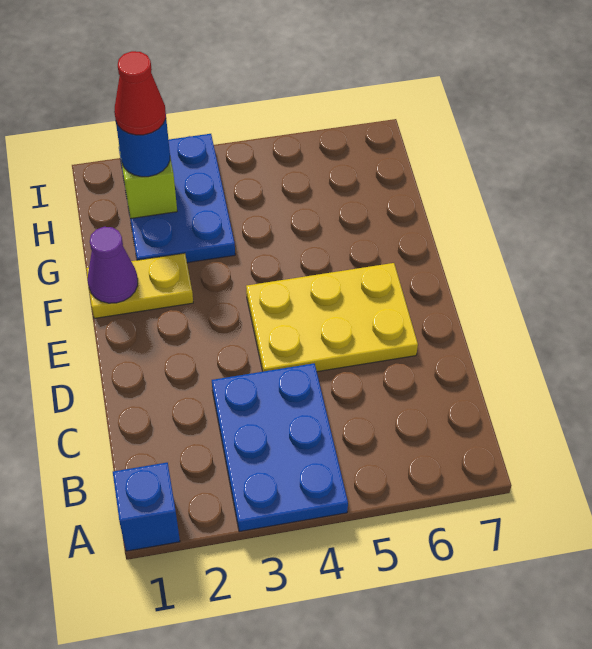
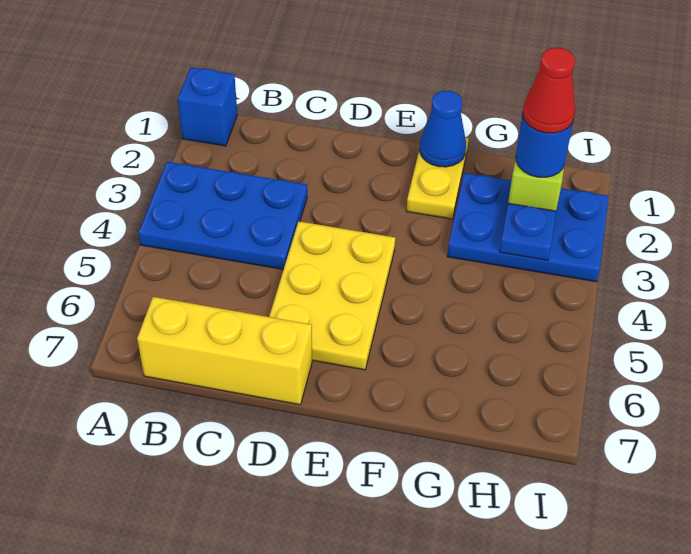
none -> yellow 1x3 brick [137,297,312,405]
purple 1x1 cone [88,227,138,303] -> blue 1x1 cone [420,91,466,167]
none -> blue 1x1 plate [500,203,556,260]

